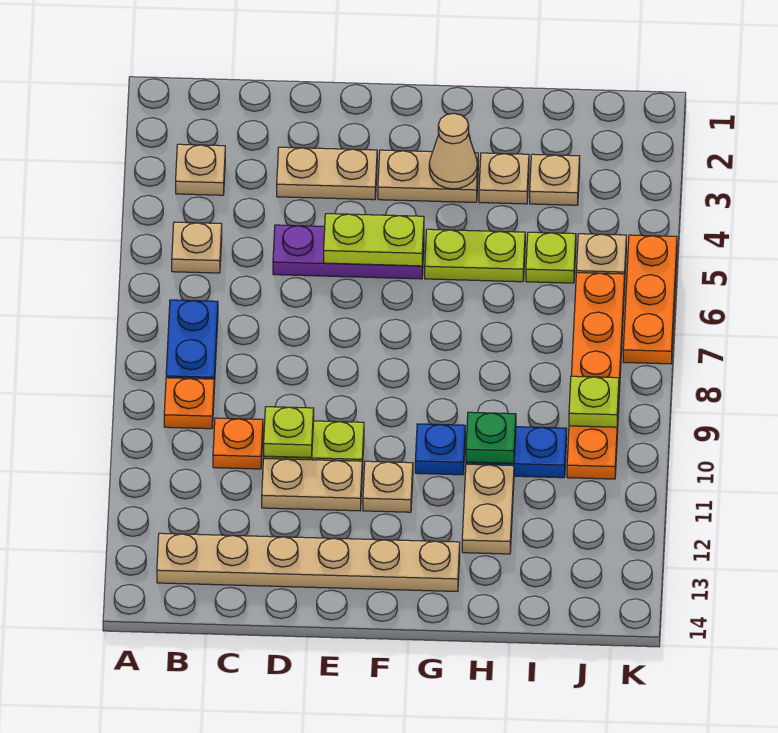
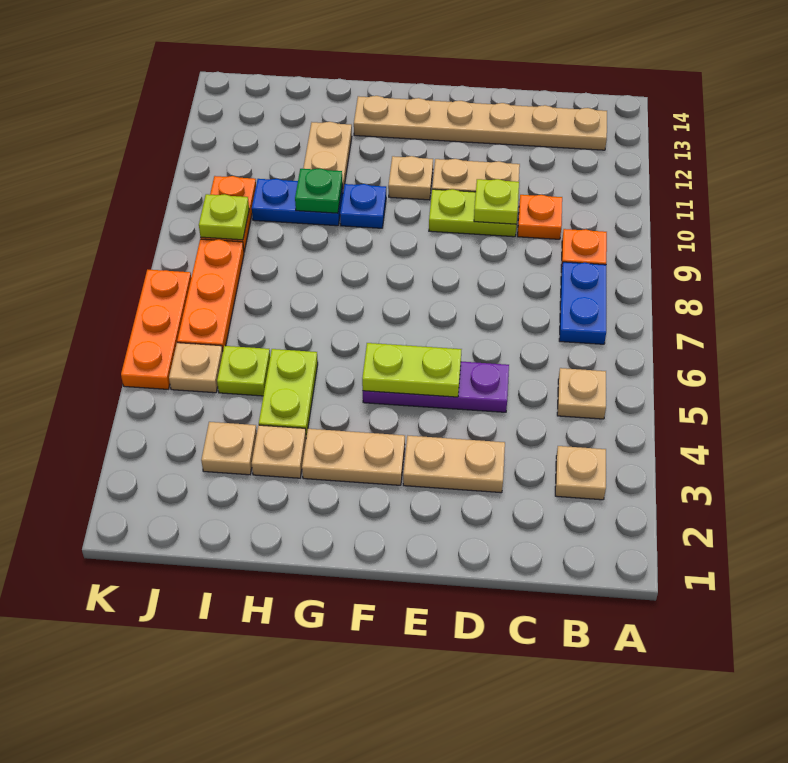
tan 1x1 cone [429,113,478,189] -> none
lime 1x2 plate [425,229,525,282] -> lime 1x2 plate turned to [259,349,318,437]

